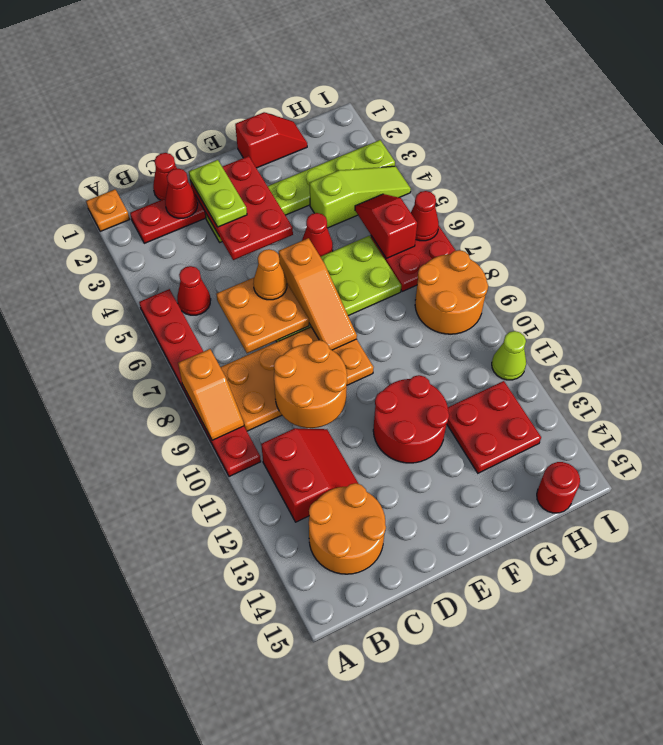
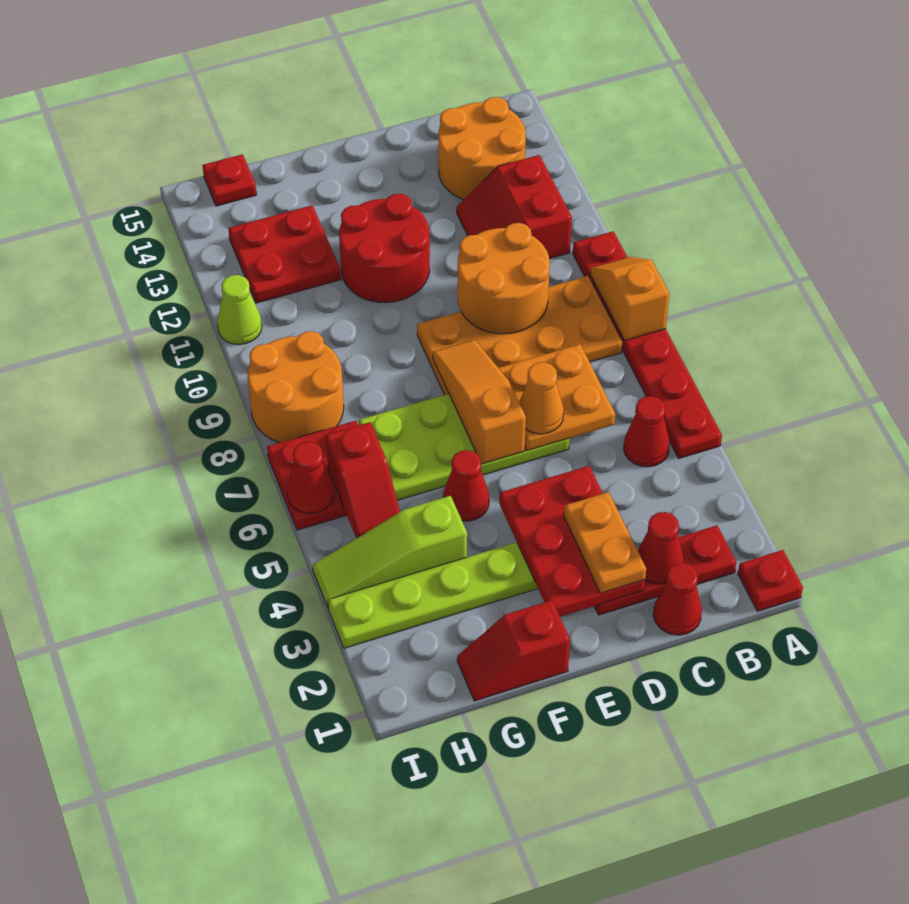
orange 1x1 plate [86,190,129,231] -> red 1x1 plate [738,550,803,611]
lime 1x2 plate [189,160,247,227] -> orange 1x2 plate [564,492,646,593]
red 1x1 round brick [537,462,580,513] -> red 1x1 plate [202,154,256,206]

